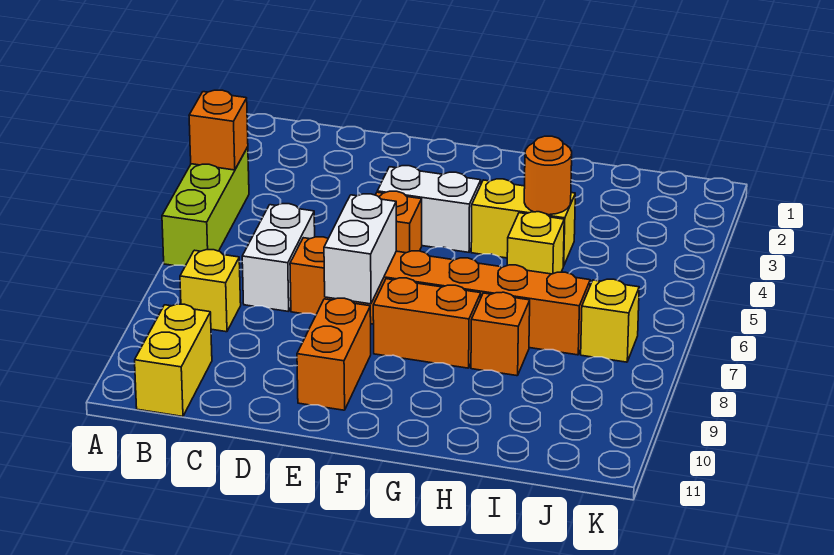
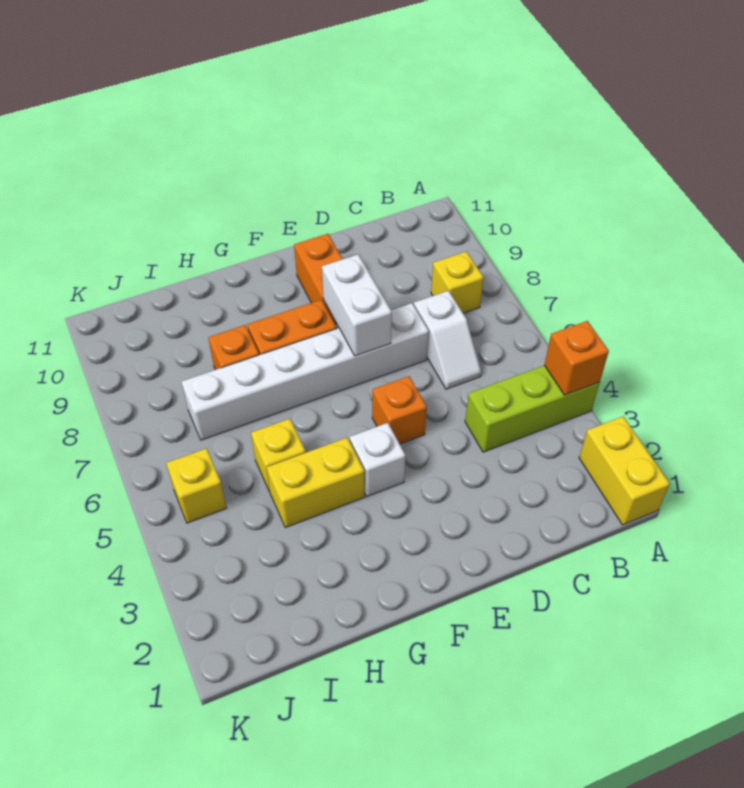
lime 1x3 brick [162,147,249,266] -> lime 1x3 brick turned to [465,366,600,452]
yellow 1x2 brick [135,304,212,417] -> yellow 1x2 brick moved to [579,417,670,525]
white 1x2 brick [242,204,315,312] -> white 1x2 slope [414,291,481,389]
orange 1x6 brick [290,237,590,355] -> white 1x6 brick [182,303,429,440]
white 1x2 brick [377,166,481,252] -> white 1x1 brick [350,423,405,496]
orange 1x1 round brick [524,136,572,215] -> none
yellow 1x1 brick [581,279,639,362] -> yellow 1x1 brick moved to [166,448,226,523]

